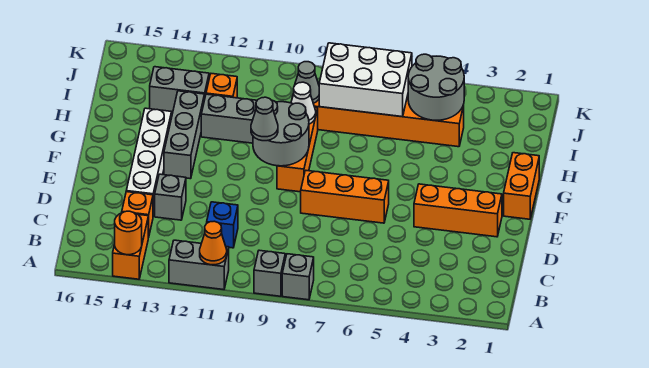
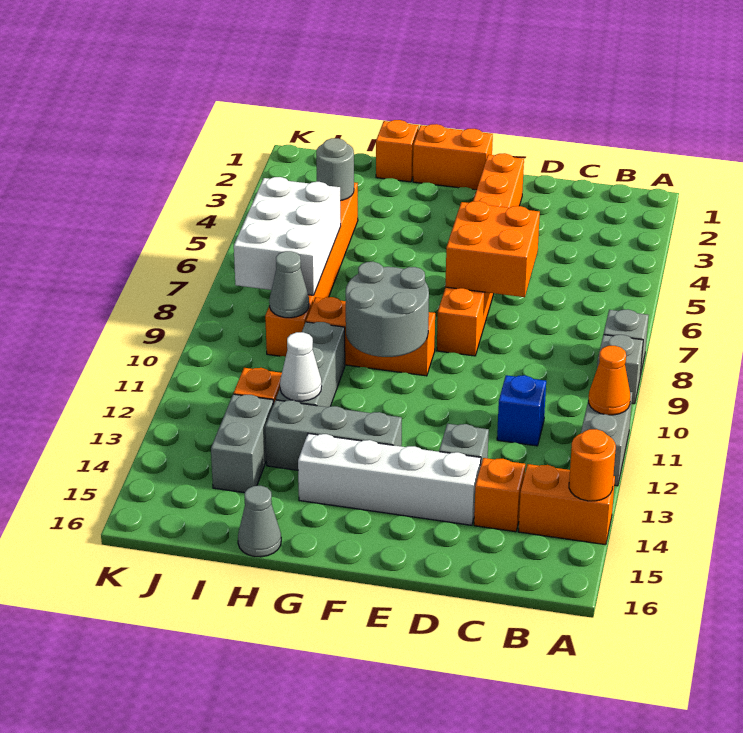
none -> orange 2x2 brick [445,201,540,297]
grey 1x1 cone [251,97,278,141] -> grey 1x1 cone moved to [238,486,281,557]
none -> orange 1x1 brick [376,120,419,182]
white 1x1 cone [291,82,316,124] -> white 1x1 cone moved to [280,332,322,401]
grey 2x2 round brick [408,54,464,120] -> grey 1x1 round brick [316,138,354,201]

